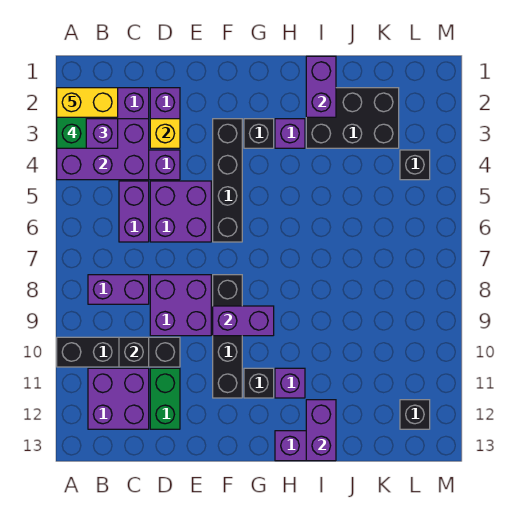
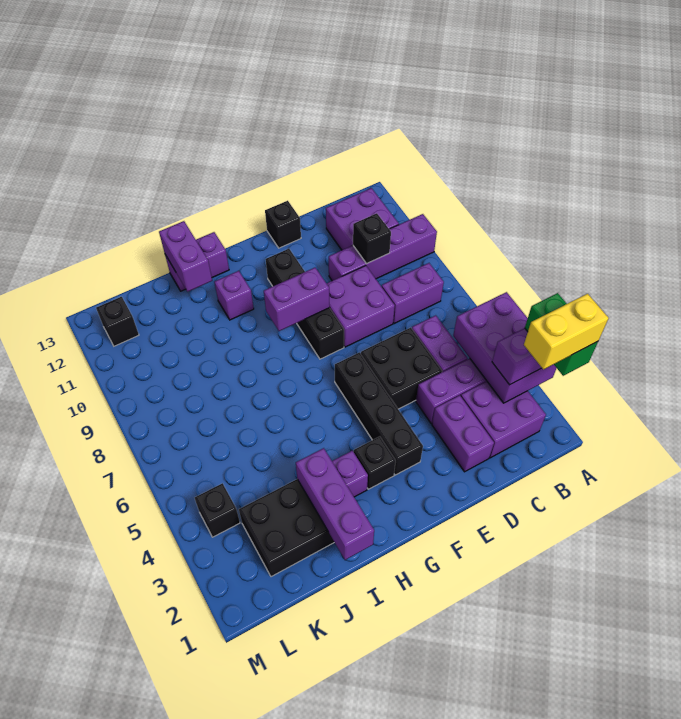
purple 2x3 brick [57,119,149,180] -> purple 2x3 brick turned to [453,292,556,403]
black 1x4 brick [57,337,180,367] -> purple 1x4 brick [329,214,437,281]
yellow 1x1 brick [150,119,180,148] -> none
purple 2x2 brick [150,181,211,242] -> black 2x2 brick [361,328,442,409]
green 1x2 brick [150,368,180,429] -> none
black 1x1 brick [244,368,274,398] -> black 1x1 brick moved to [265,201,301,248]
purple 1x2 brick [306,56,336,117] -> purple 1x3 brick [296,448,374,560]

